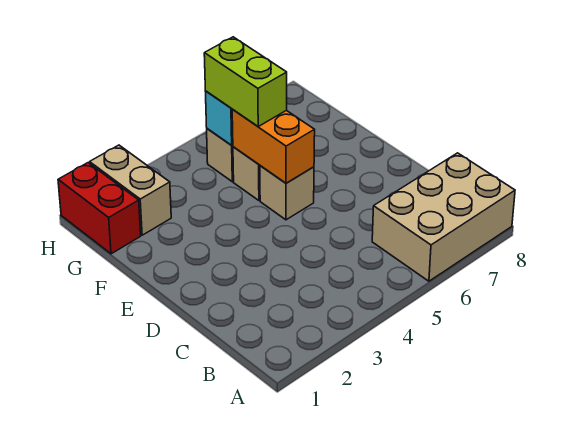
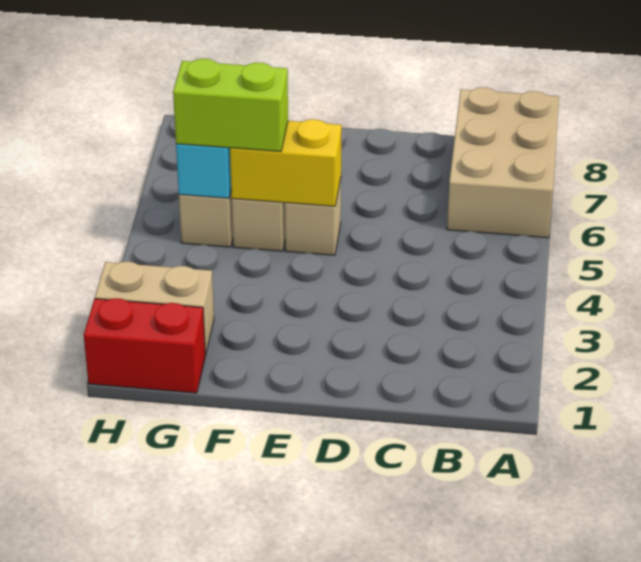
orange 1x2 brick [232,110,315,183] -> yellow 1x2 brick [230,119,342,206]

